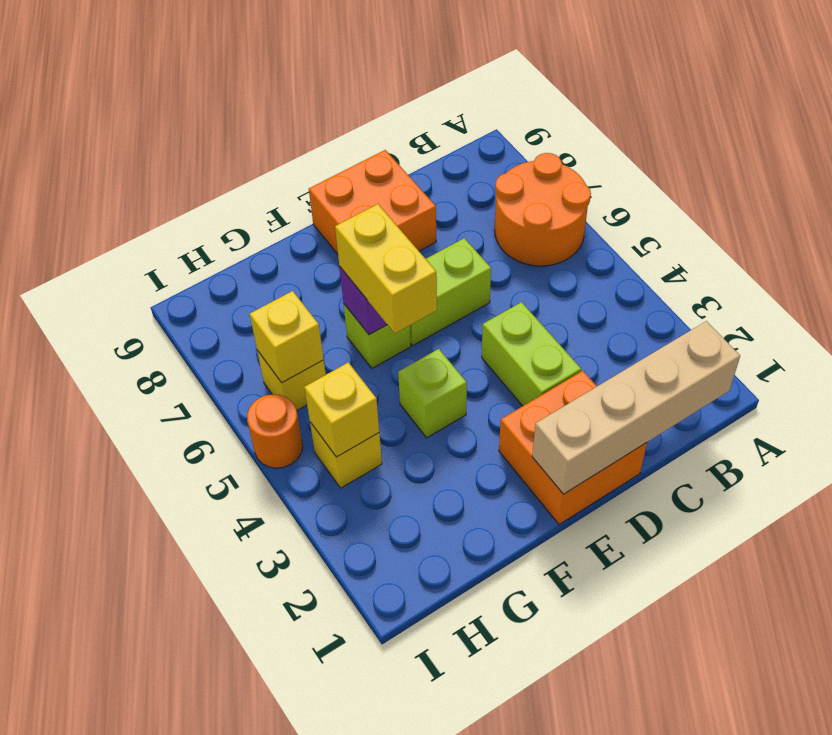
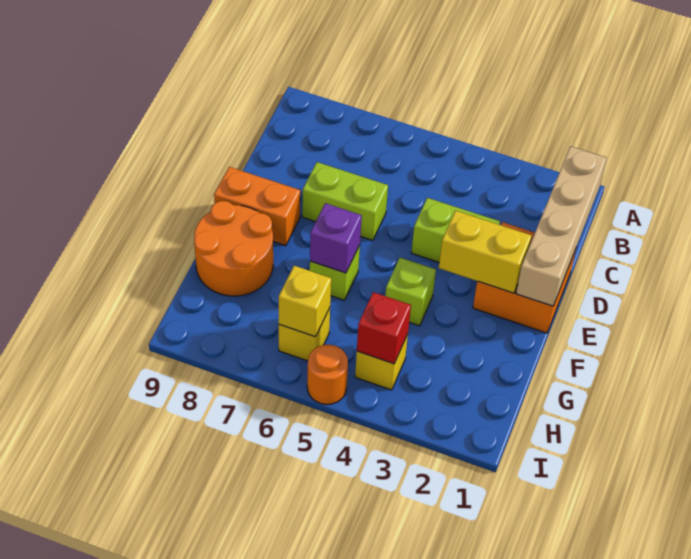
orange 2x2 round brick [495,153,591,266] -> orange 2x2 round brick moved to [194,201,273,296]
lime 1x2 brick [410,238,491,345] -> lime 1x2 brick turned to [302,162,388,240]
orange 2x2 brick [309,150,436,254] -> orange 1x2 brick [214,167,300,246]
yellow 1x2 brick [335,204,437,333] -> yellow 1x2 brick moved to [439,211,532,293]
yellow 1x1 brick [304,362,379,457] -> red 1x1 brick [357,292,411,364]

